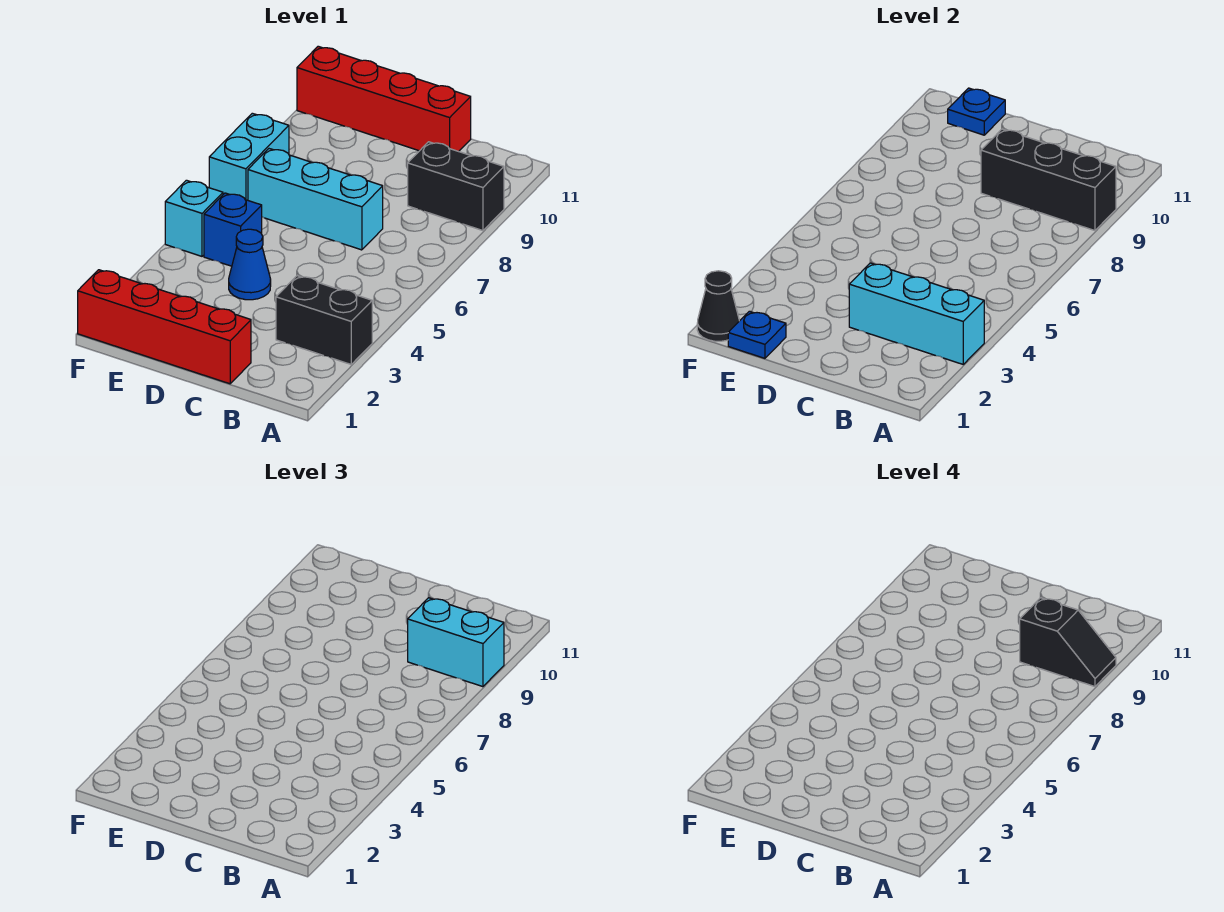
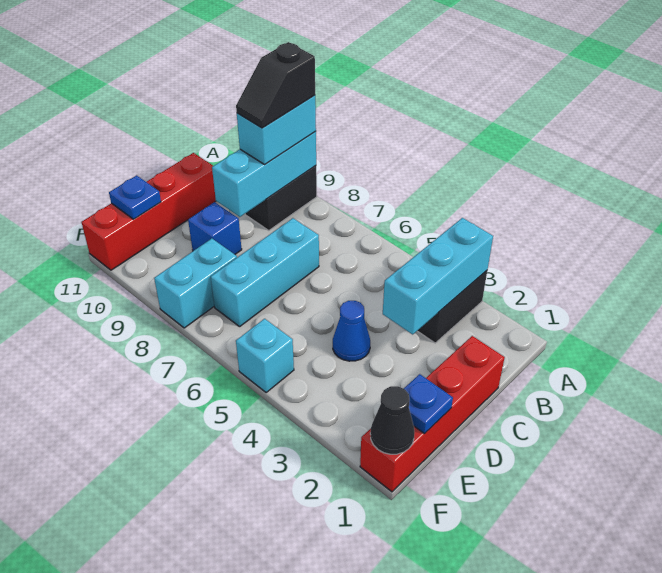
black 1x3 brick [981,129,1116,231] -> cyan 1x3 brick [212,131,316,217]
black 1x2 slope [1020,598,1116,687] -> black 1x2 slope turned to [236,42,315,128]
blue 1x1 brick [204,193,262,266] -> blue 1x1 brick moved to [188,202,242,254]
cyan 1x2 brick [209,113,289,200] -> cyan 1x2 brick turned to [154,239,237,328]

